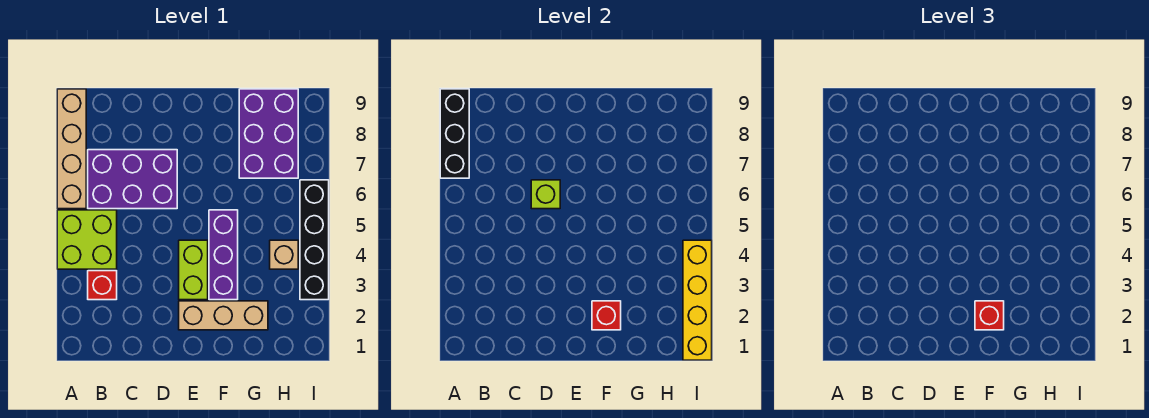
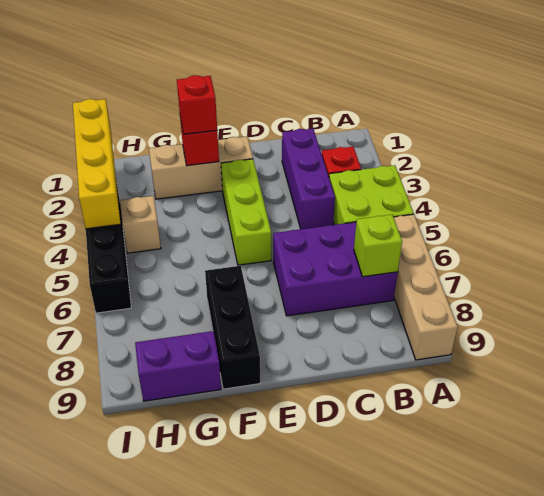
black 1x3 brick [440,89,469,178] -> black 1x3 brick moved to [205,266,260,389]
lime 1x1 brick [531,180,560,209] -> lime 1x1 brick moved to [354,215,402,277]
lime 1x2 brick [179,240,208,300] -> lime 1x3 brick [221,159,271,265]
purple 1x3 brick [209,210,238,300] -> purple 1x3 brick moved to [282,129,335,229]
purple 2x3 brick [239,89,298,178] -> purple 1x2 brick [135,331,221,401]

